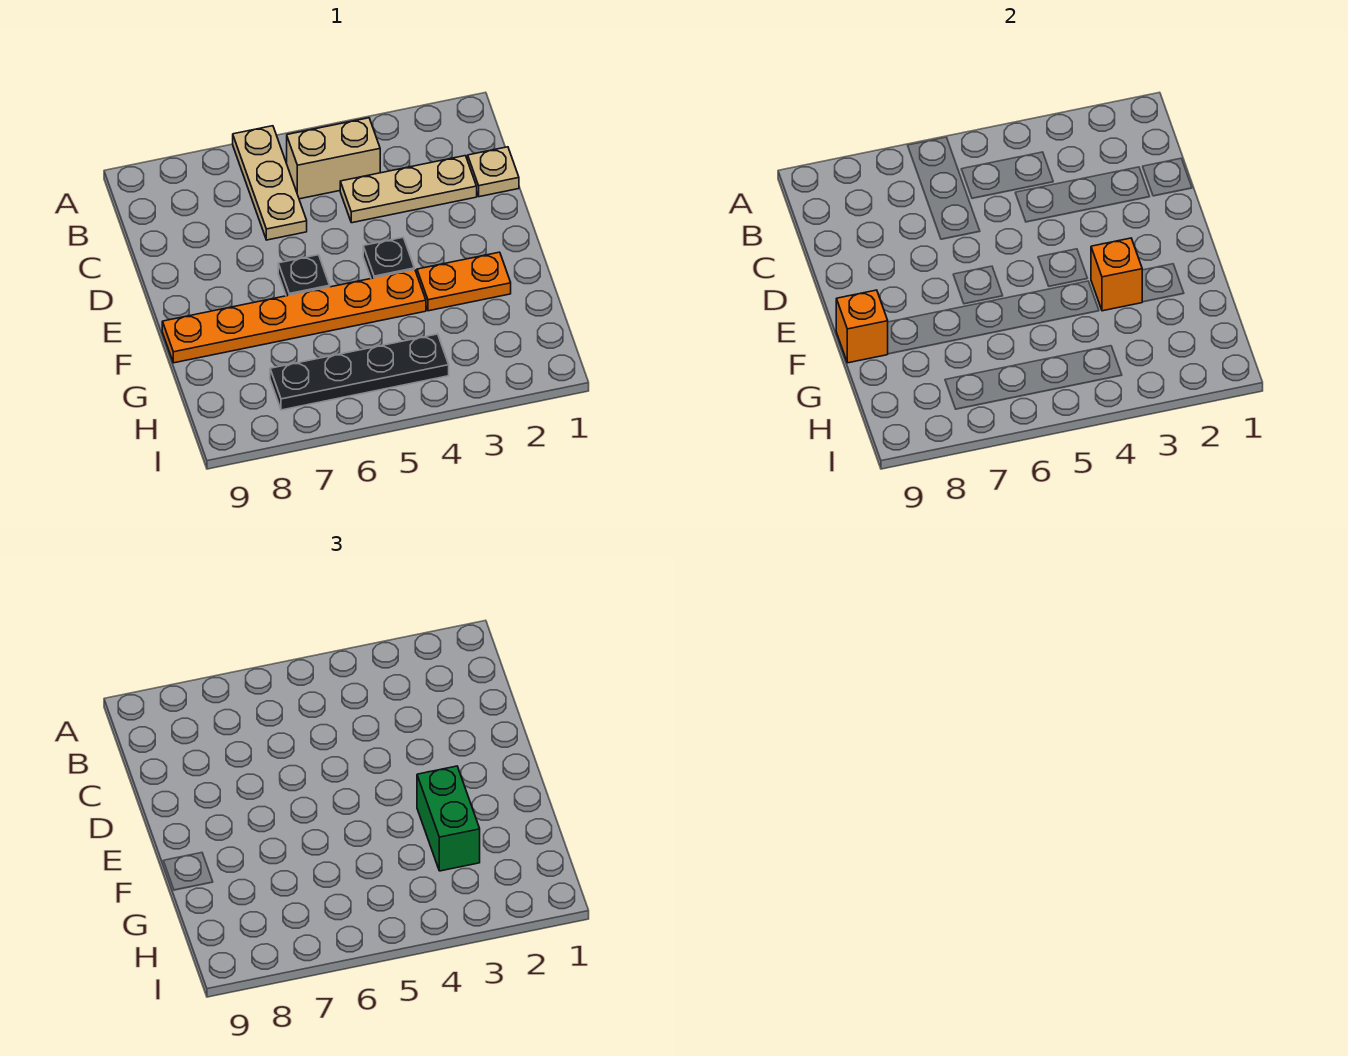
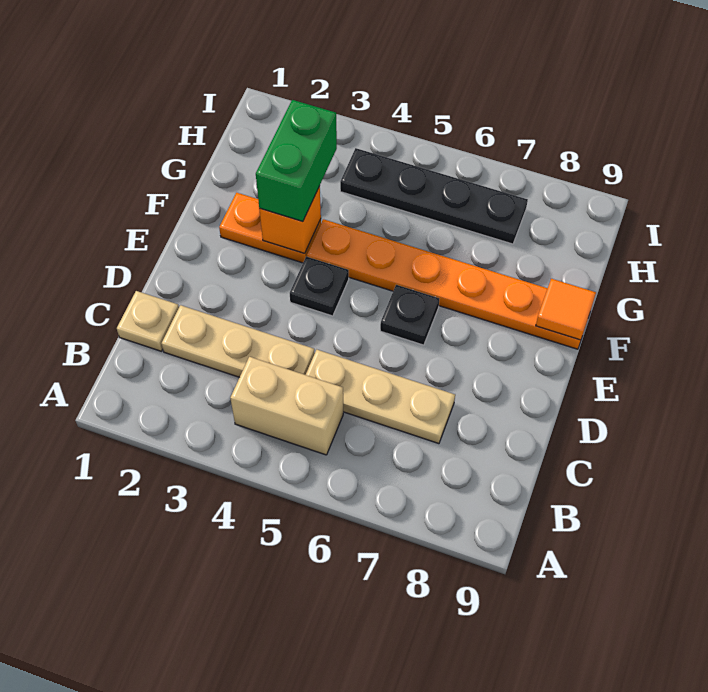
tan 1x3 plate [233,126,307,240] -> tan 1x3 plate turned to [306,350,455,444]
orange 1x1 brick [836,290,888,363] -> orange 1x1 tile [536,279,596,340]

